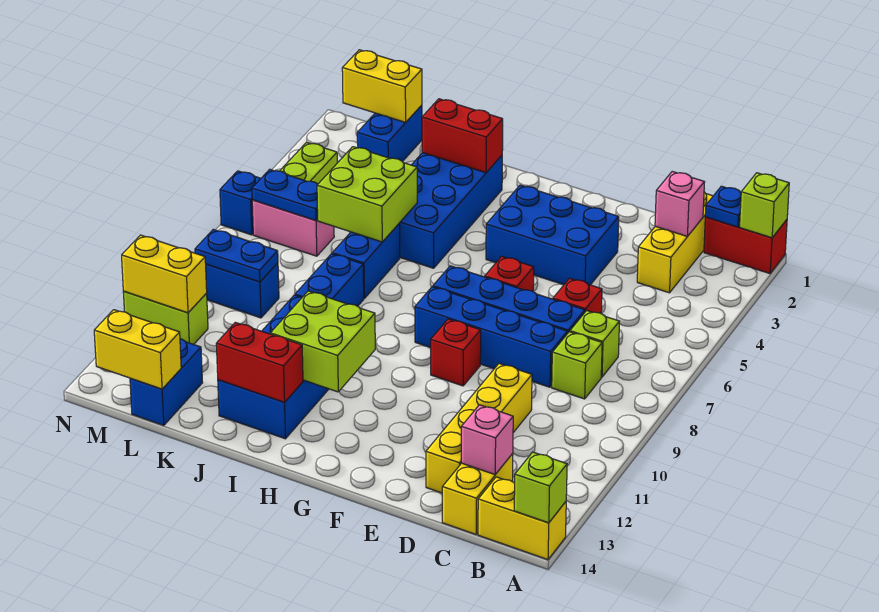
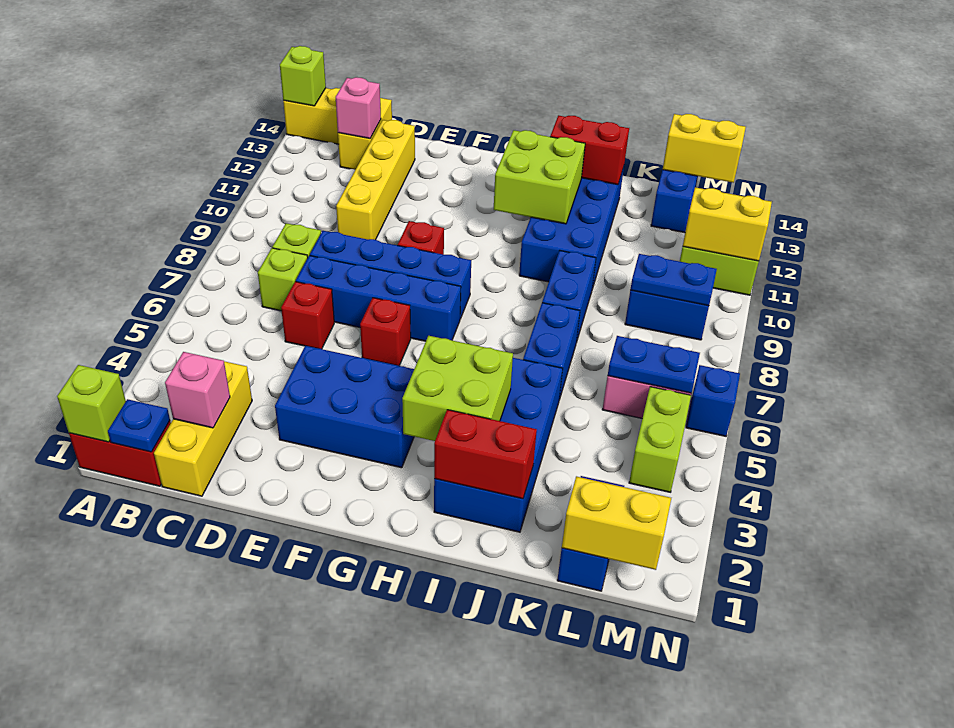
lime 2x2 brick [317,147,417,242] -> lime 2x2 brick moved to [402,336,513,441]

